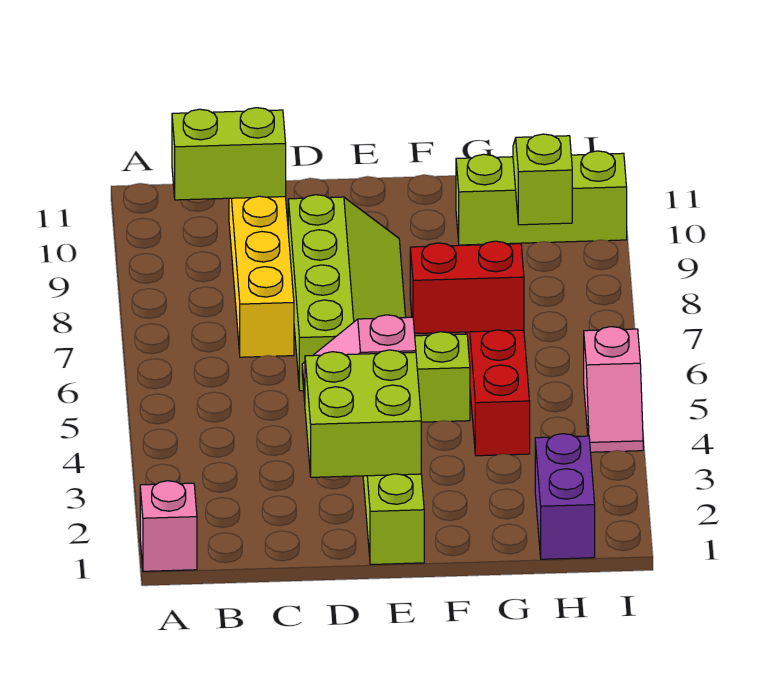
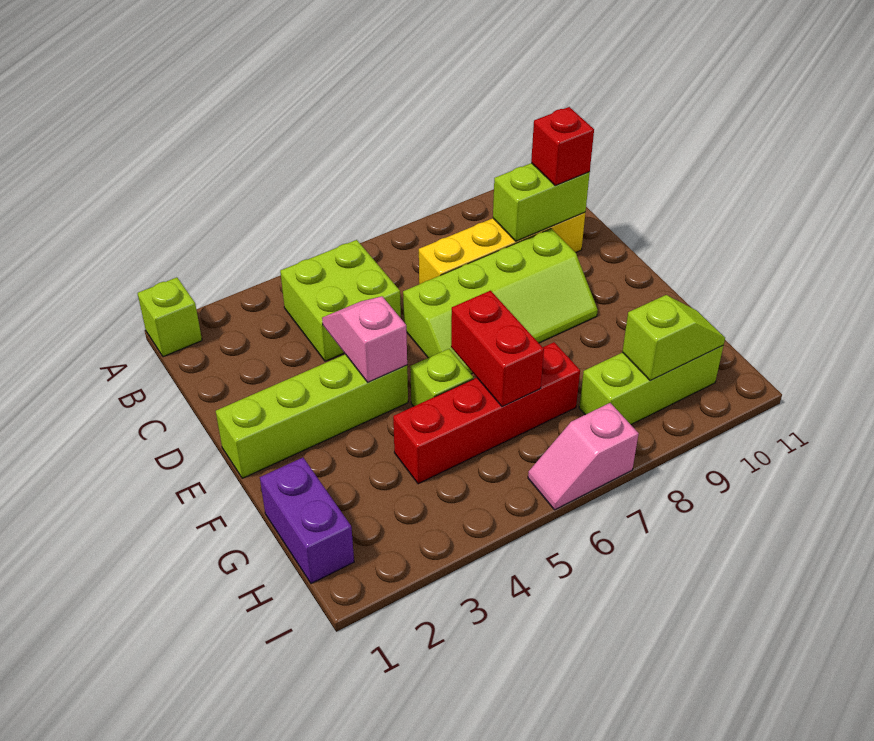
pink 1x1 brick [140,481,197,571] -> lime 1x1 brick [138,277,202,357]
lime 1x2 brick [172,108,286,200] -> lime 1x2 brick turned to [493,163,590,241]
none -> red 1x1 brick [531,107,594,186]
lime 2x2 brick [305,350,421,477] -> lime 2x2 brick moved to [280,240,401,361]
lime 1x3 brick [456,151,627,245] -> lime 1x3 brick turned to [579,346,723,424]
purple 1x2 brick [535,434,595,559] -> purple 1x2 brick turned to [260,458,354,583]
pink 1x2 slope [584,327,643,452] -> pink 1x2 slope moved to [528,403,639,510]

